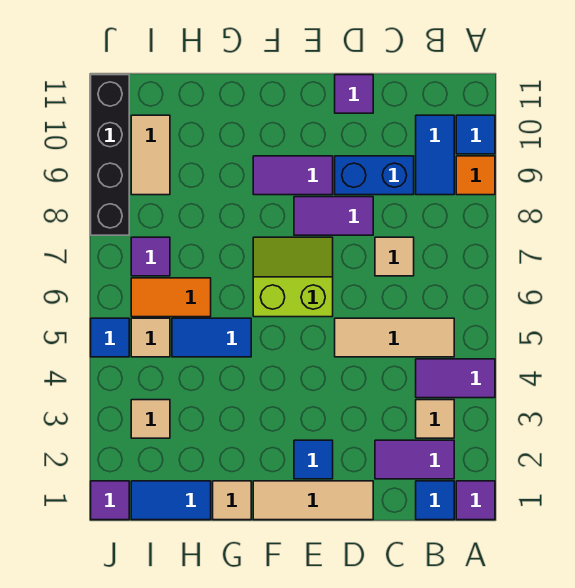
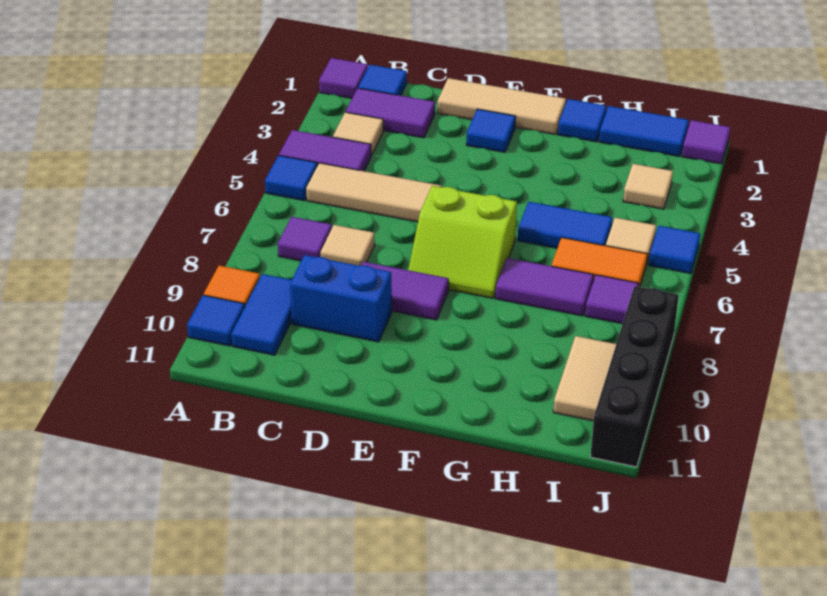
none -> blue 1x1 tile [265,155,317,201]
purple 1x1 tile [335,75,373,113] -> purple 1x1 tile moved to [278,217,332,261]
purple 1x2 tile [253,156,333,195] -> purple 1x2 tile moved to [495,258,593,316]
tan 1x1 tile [213,481,251,520] -> blue 1x1 tile [558,99,606,142]

